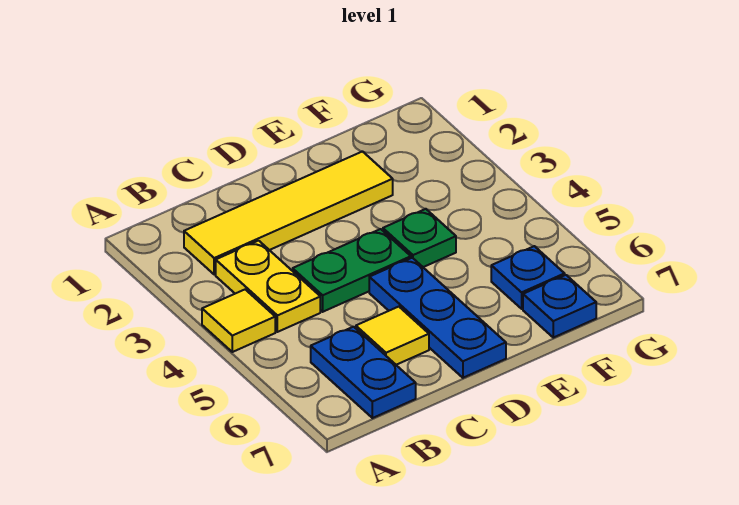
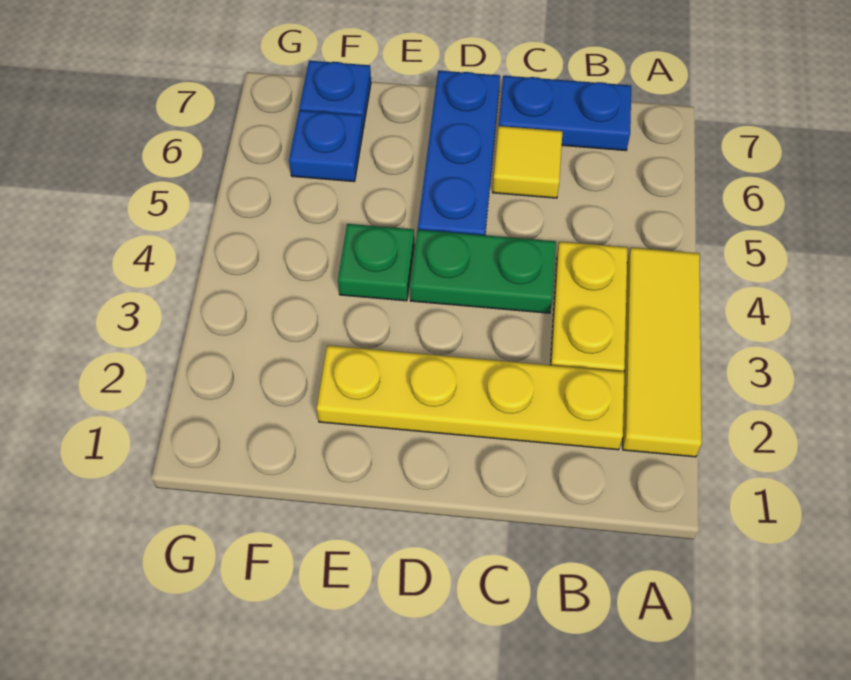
yellow 1x1 tile [202,290,275,352] -> yellow 1x3 tile [623,248,702,457]
yellow 1x4 tile [184,152,393,275] -> yellow 1x4 plate [317,345,624,450]
blue 1x2 plate [311,327,416,418] -> blue 1x2 plate turned to [499,76,631,151]

